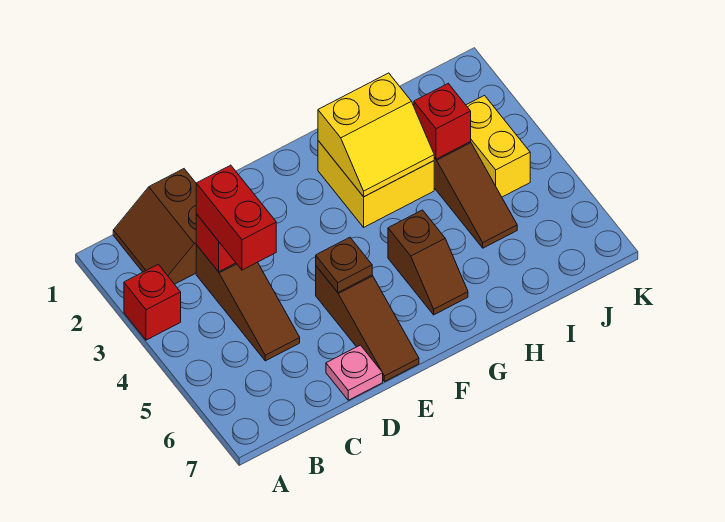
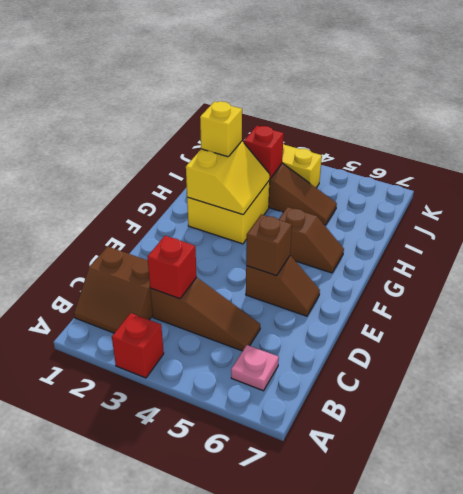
red 1x2 brick [196,165,276,270] -> none
pink 1x1 plate [326,345,383,400] -> pink 1x1 plate moved to [231,345,279,391]
brown 1x3 slope [316,266,419,382] -> brown 1x2 slope [246,256,320,316]
brown 1x1 plate [316,237,372,292] -> brown 1x1 brick [246,214,292,276]
none -> yellow 1x1 brick [200,101,242,157]

